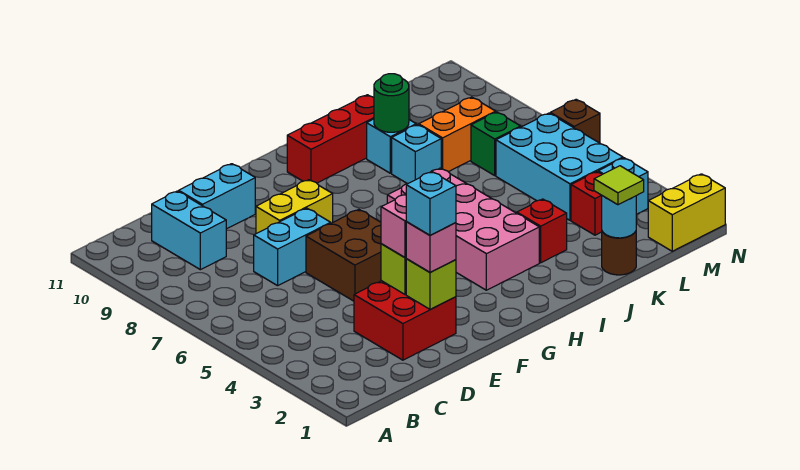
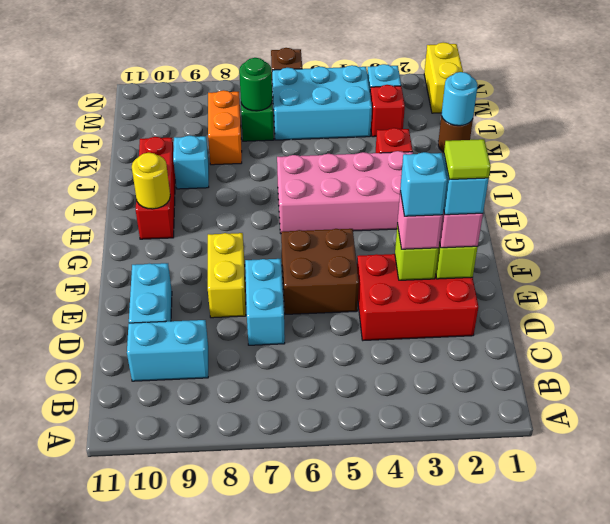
red 2x2 brick [354,281,456,360] -> red 2x3 brick [357,254,478,340]
none -> yellow 1x1 round brick [132,153,170,209]
cyan 1x1 brick [392,125,441,184] -> cyan 1x1 brick moved to [400,152,447,216]
green 1x1 round brick [374,74,409,132] -> green 1x1 round brick moved to [239,58,272,111]
lime 1x1 tile [594,166,644,205] -> lime 1x1 tile moved to [444,139,491,180]

